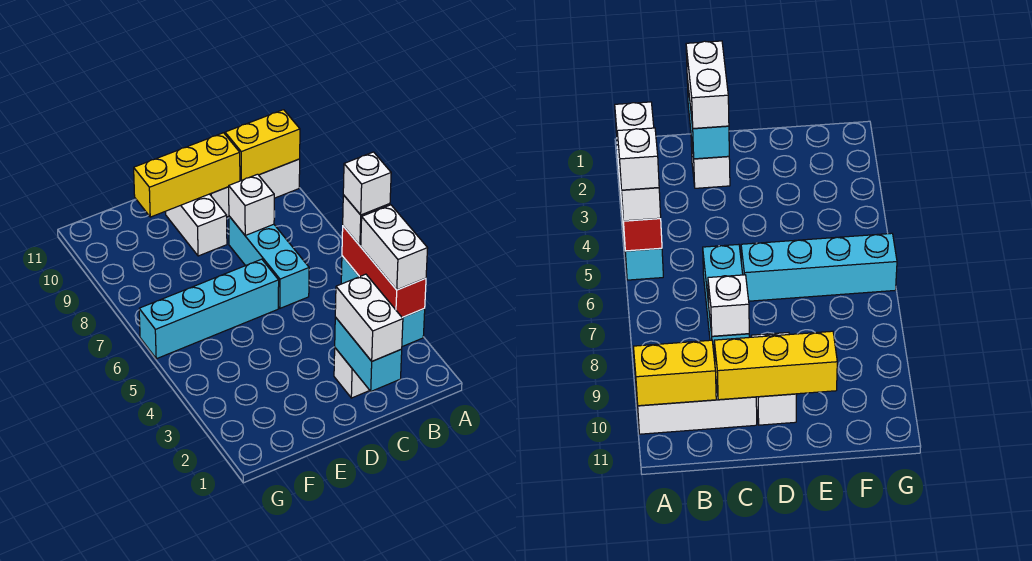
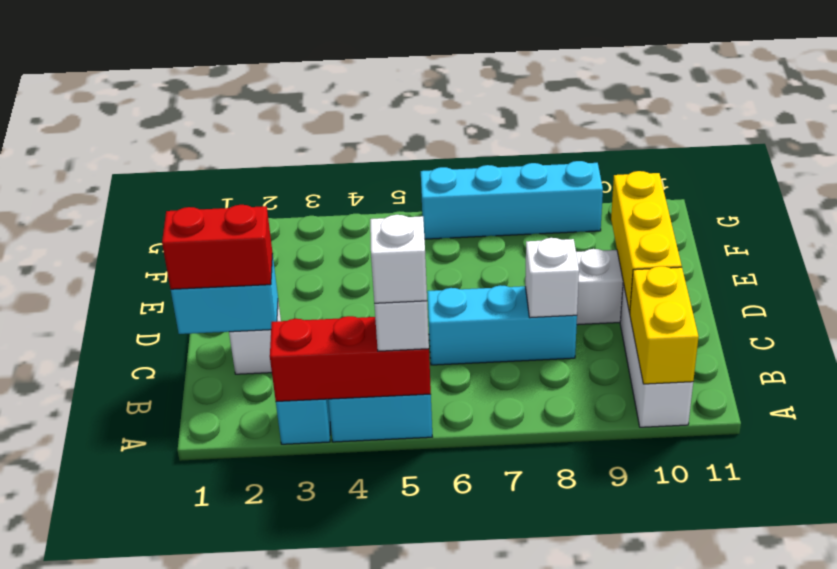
white 1x2 brick [361,205,428,290] -> none
white 1x2 brick [335,274,403,361] -> red 1x2 brick [162,205,273,289]
cyan 1x4 brick [139,259,279,359] -> cyan 1x4 brick turned to [421,161,603,239]

